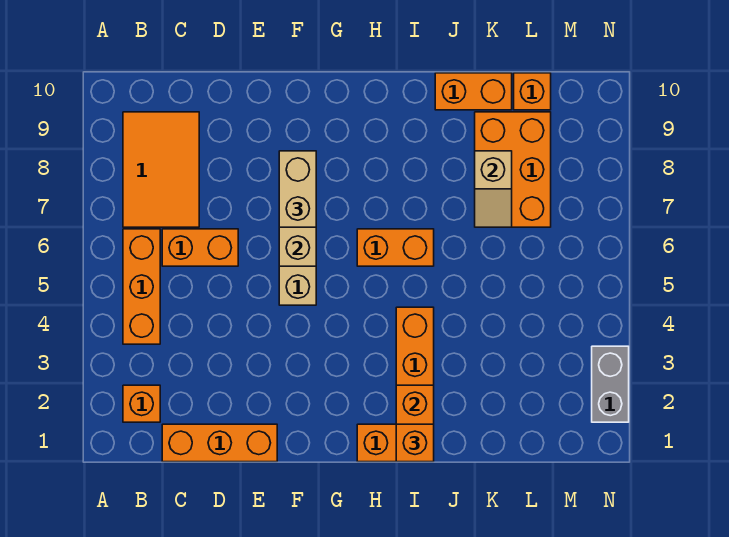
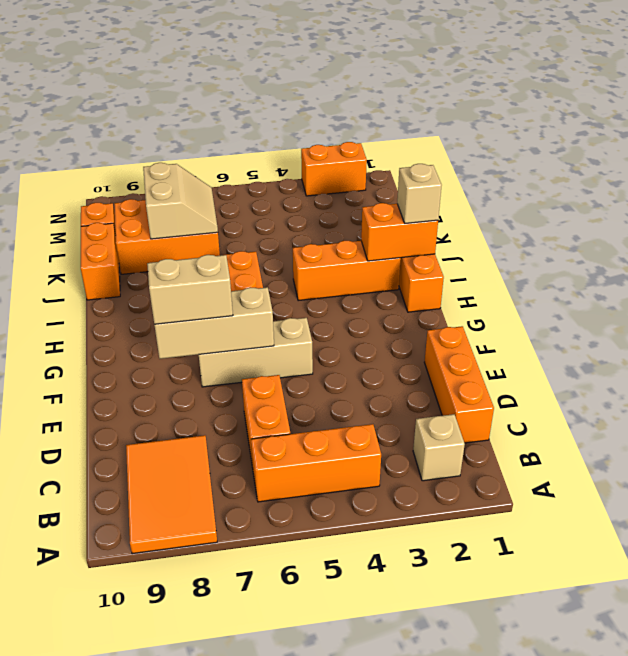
orange 1x1 brick [123,385,160,422] -> tan 1x1 brick [413,414,465,481]
orange 2x3 tile [123,112,199,227] -> orange 2x3 tile turned to [126,435,217,554]
orange 1x1 brick [396,424,434,462] -> tan 1x1 brick [397,164,442,224]
tan 1x2 slope [475,151,512,227] -> tan 2x2 slope [143,163,218,239]
grey 1x2 brick [592,346,629,422] -> orange 1x2 brick [301,142,367,196]

